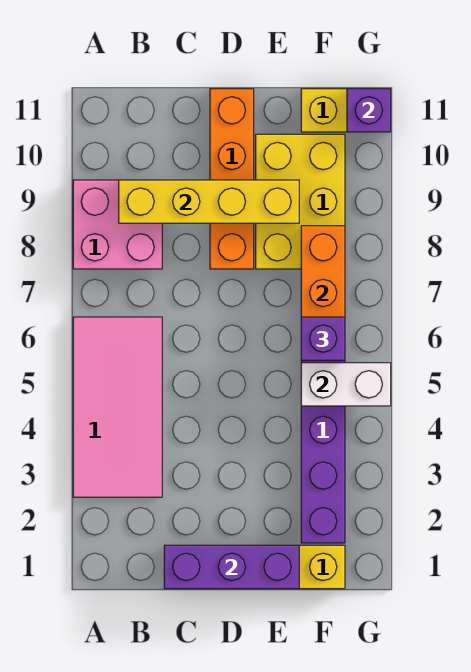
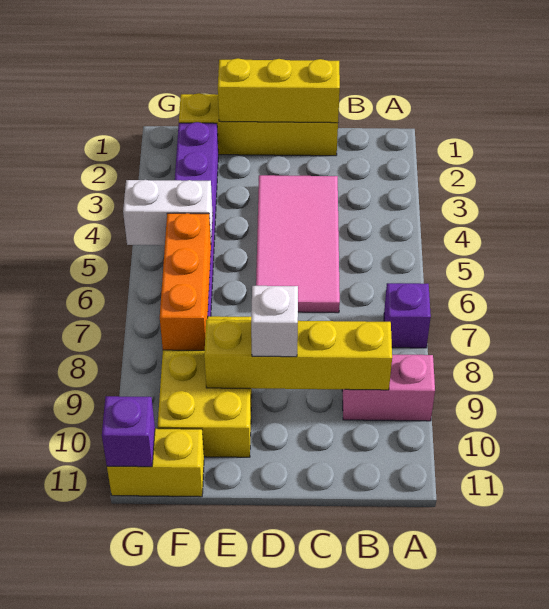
pink 2x4 tile [73,317,162,497] -> pink 2x4 tile moved to [256,175,340,313]
pink 2x2 brick [73,180,162,269] -> pink 1x2 brick [342,355,435,421]
purple 1x3 brick [164,545,299,589] -> yellow 1x3 brick [218,58,340,123]
orange 1x4 brick [210,89,254,269] -> none
none -> white 1x1 brick [251,286,298,357]
purple 1x1 brick [301,317,345,360] -> purple 1x1 brick moved to [384,283,431,348]

